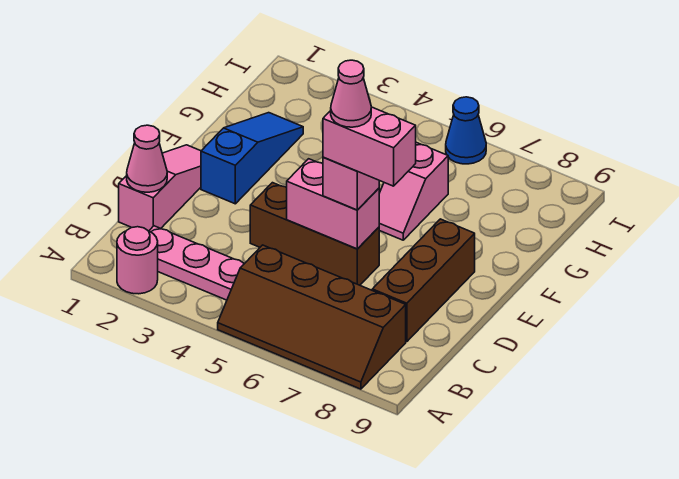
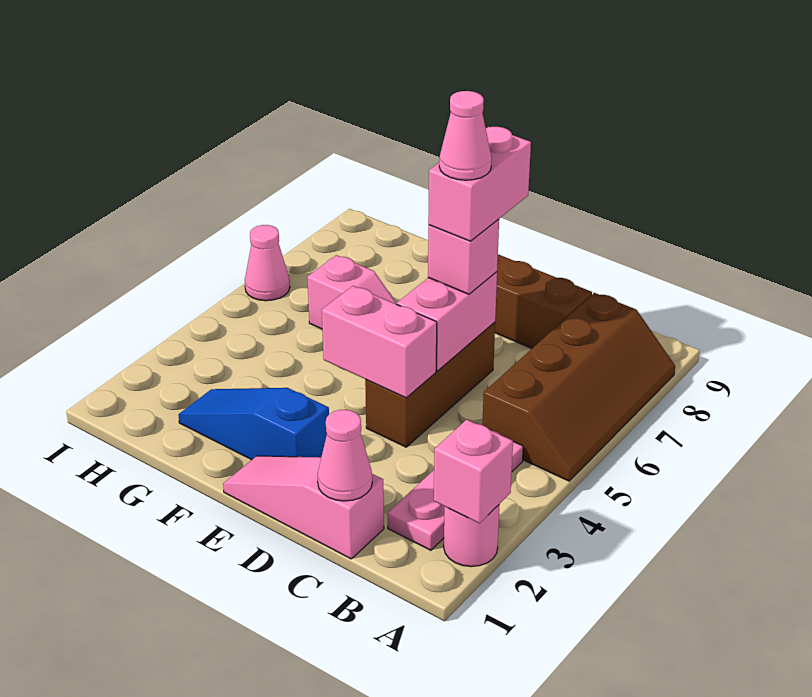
none -> pink 1x1 brick [434,420,513,523]
none -> pink 1x2 brick [322,286,437,398]
blue 1x1 cone [446,97,486,164] -> pink 1x1 cone [245,225,290,301]

